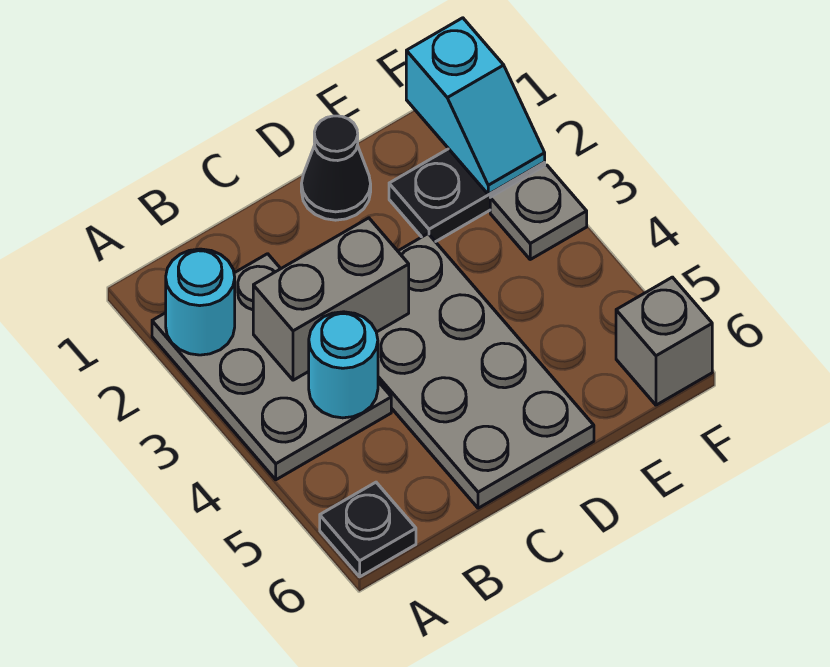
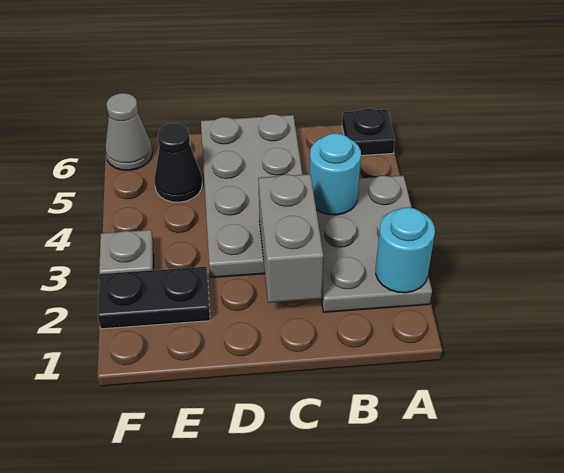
grey 1x2 brick [253,218,409,380] -> grey 1x2 brick turned to [258,174,323,303]
black 1x1 cone [301,116,371,220] -> black 1x1 cone moved to [154,124,202,202]
cyan 1x2 slope [406,18,545,194] -> none
grey 1x1 brick [616,277,712,405] -> grey 1x1 cone [105,93,152,170]

